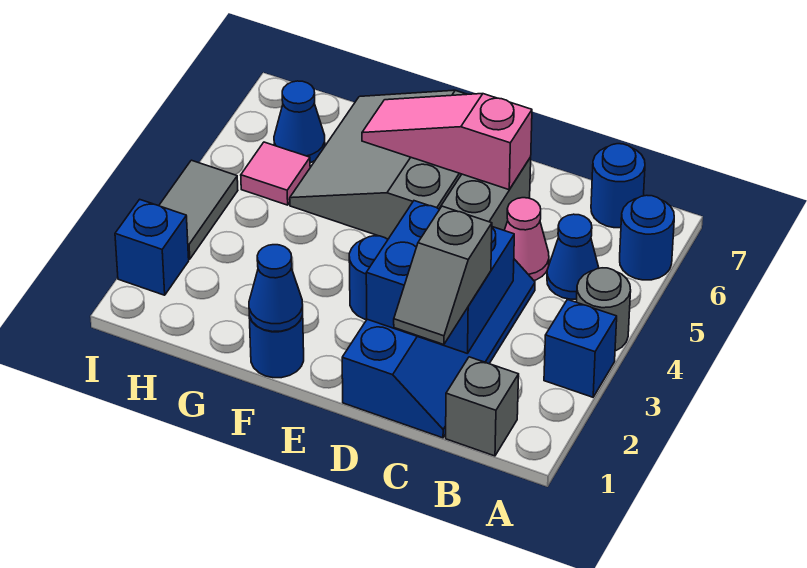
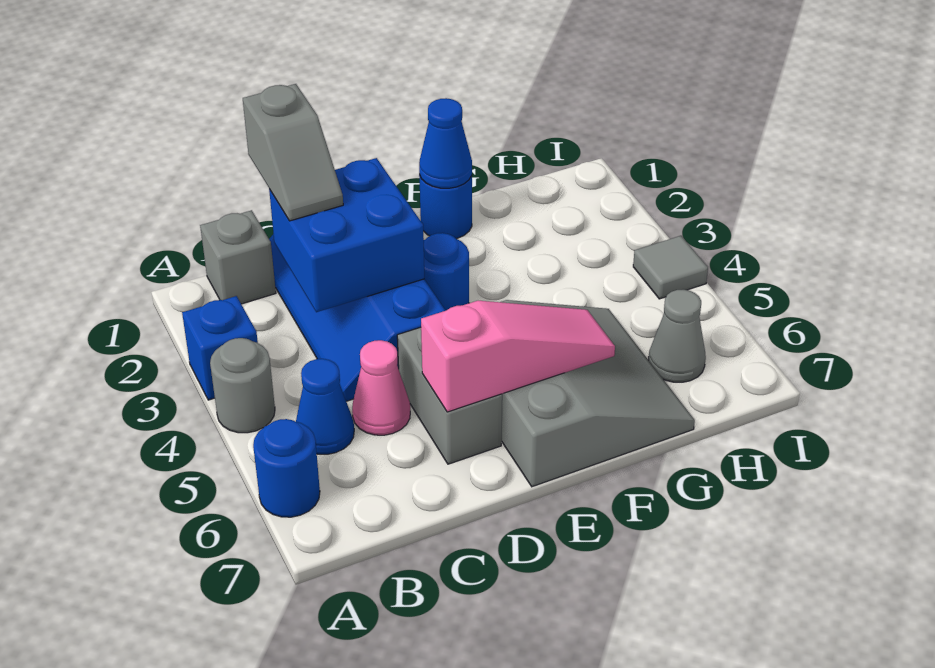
blue 1x1 round brick [591,144,645,228] -> none
grey 1x2 slope [394,206,492,345] -> grey 1x2 slope turned to [243,84,343,221]
pink 1x1 tile [241,142,310,205] -> none
blue 1x1 cone [274,81,325,163] -> grey 1x1 cone [649,290,706,382]
blue 1x1 brick [115,199,189,295] -> none
grey 1x2 tile [159,160,238,259] -> grey 1x1 tile [633,236,708,299]

